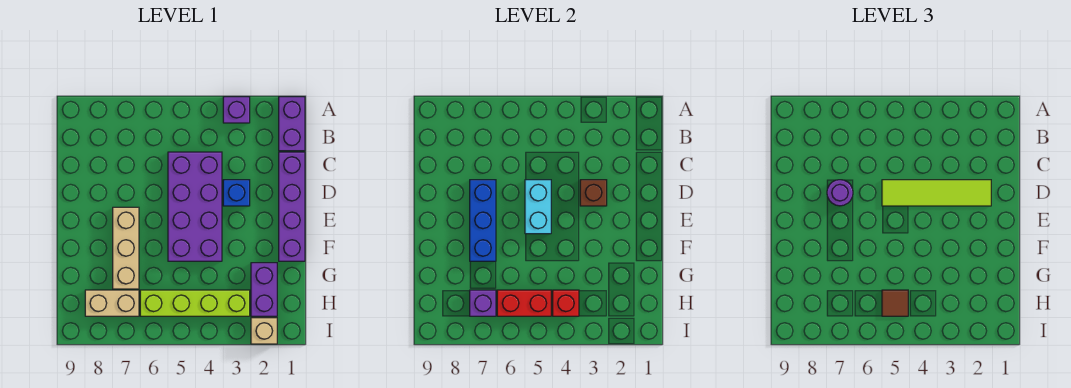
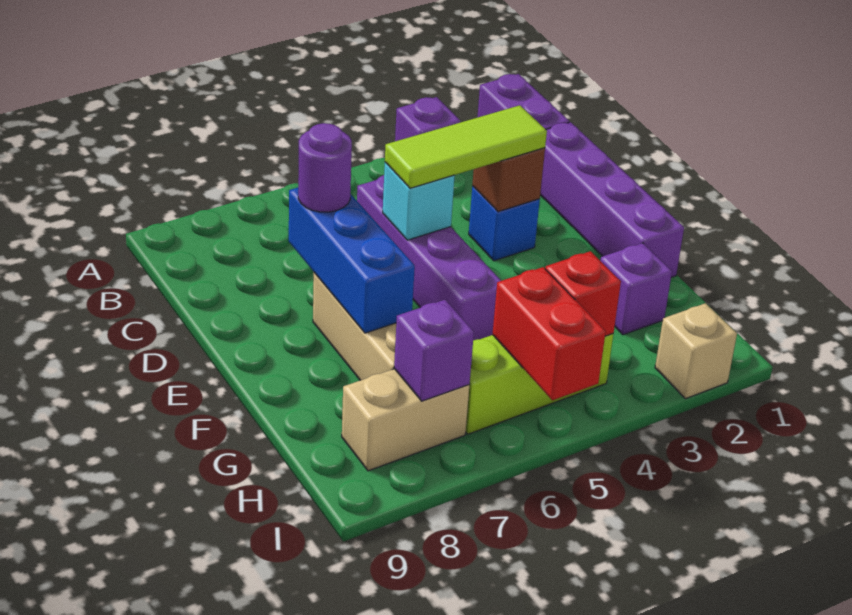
purple 2x4 brick [168,152,222,261] -> purple 1x4 brick [357,175,501,340]
lime 1x4 tile [882,180,991,206] -> lime 1x3 tile [385,105,547,188]
cyan 1x2 brick [525,180,551,234] -> cyan 1x1 brick [383,162,455,240]
purple 1x2 brick [251,263,277,316] -> purple 1x1 brick [601,243,672,335]
lime 1x4 brick [140,290,250,316] -> lime 1x3 brick [466,334,613,434]
red 1x2 brick [497,290,551,316] -> red 1x2 brick turned to [492,267,606,400]
brown 1x1 tile [882,290,908,316] -> none

